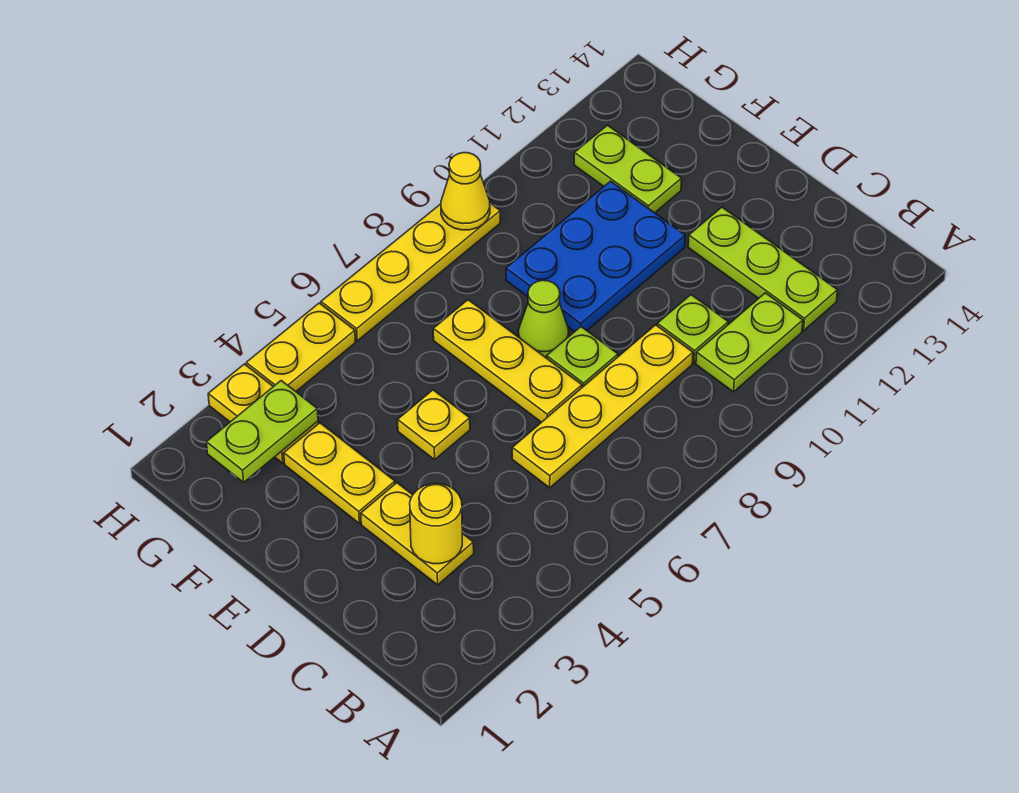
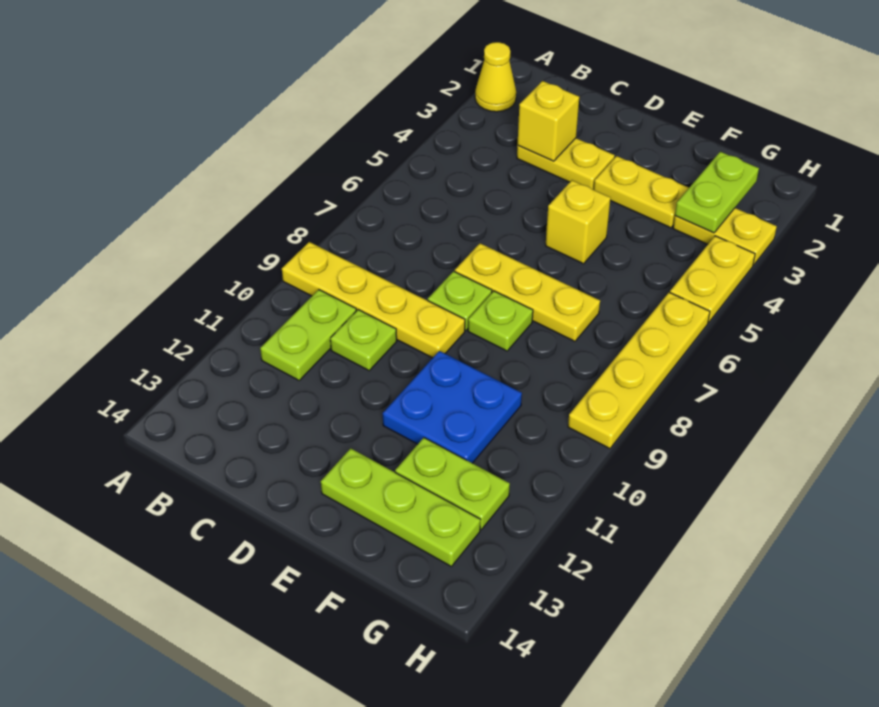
lime 1x3 plate [688,207,837,331] -> lime 1x3 plate moved to [321,448,480,566]
yellow 1x1 round brick [410,484,462,564] -> yellow 1x1 brick [517,81,579,161]
yellow 1x4 plate [512,325,693,488] -> yellow 1x4 plate turned to [282,242,465,358]
yellow 1x1 plate [398,390,470,460] -> yellow 1x1 brick [545,180,611,264]
lime 1x1 cone [519,280,568,358] -> lime 1x1 plate [468,291,533,351]
blue 2x3 plate [506,181,685,332] -> blue 2x2 plate [383,351,522,463]
yellow 1x1 cone [441,153,490,230] -> yellow 1x1 cone moved to [475,42,516,112]

